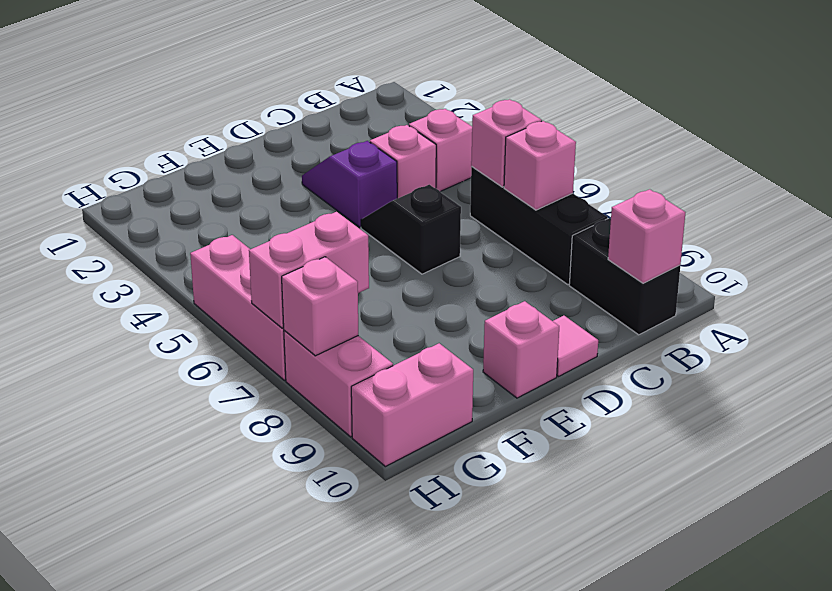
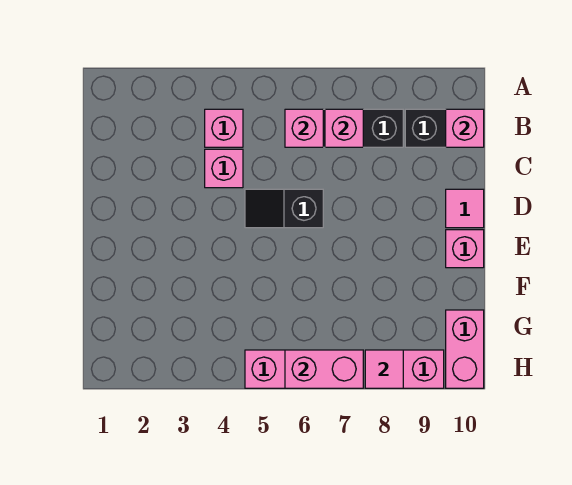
purple 1x2 slope [302,141,397,227] -> none
pink 1x2 brick [249,212,369,328] -> pink 1x2 brick turned to [285,350,363,388]
pink 1x1 brick [282,257,358,356] -> pink 1x1 tile [365,350,403,388]

